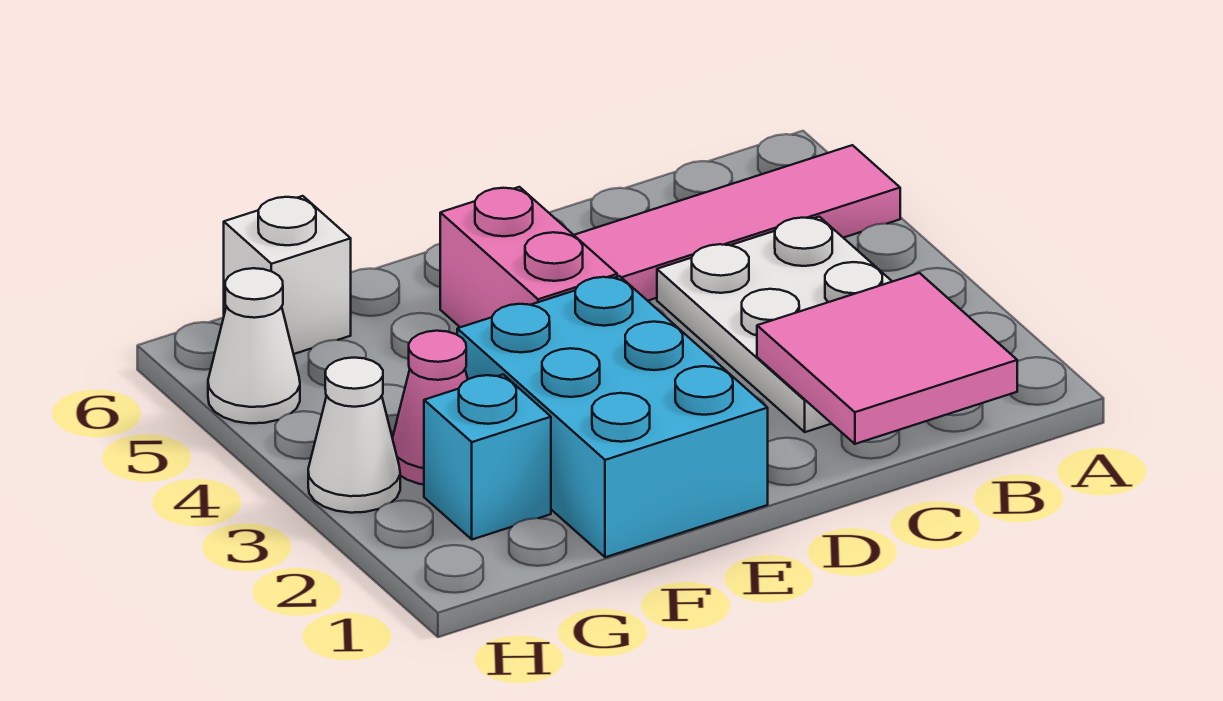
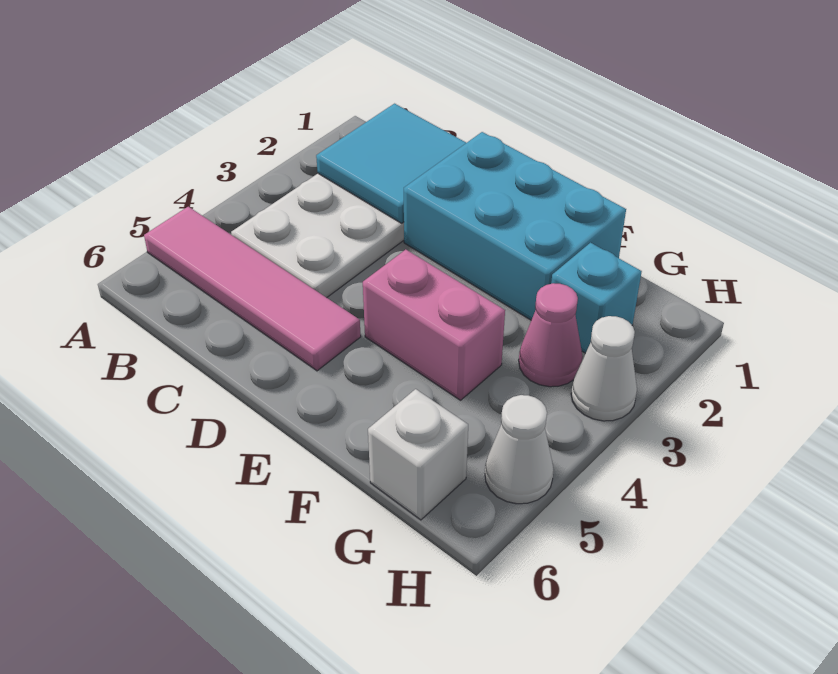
pink 2x2 tile [757,273,1017,444] -> cyan 2x2 tile [316,104,466,223]
cyan 2x3 brick [457,276,768,557] -> cyan 2x3 brick turned to [404,132,626,320]
pink 1x2 brick [440,187,617,327] -> pink 1x2 brick turned to [363,249,505,400]

